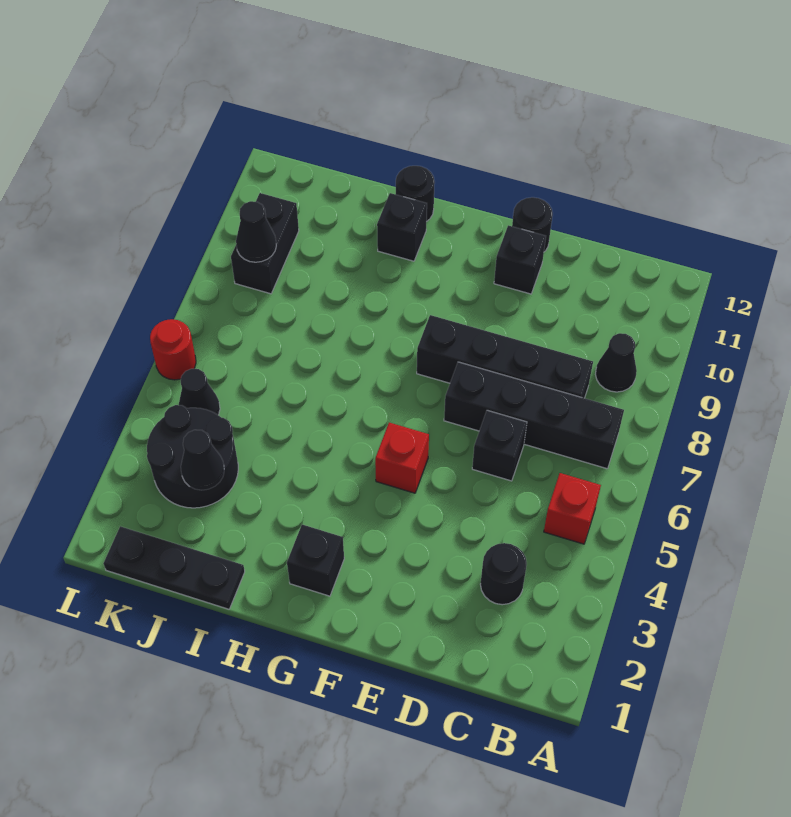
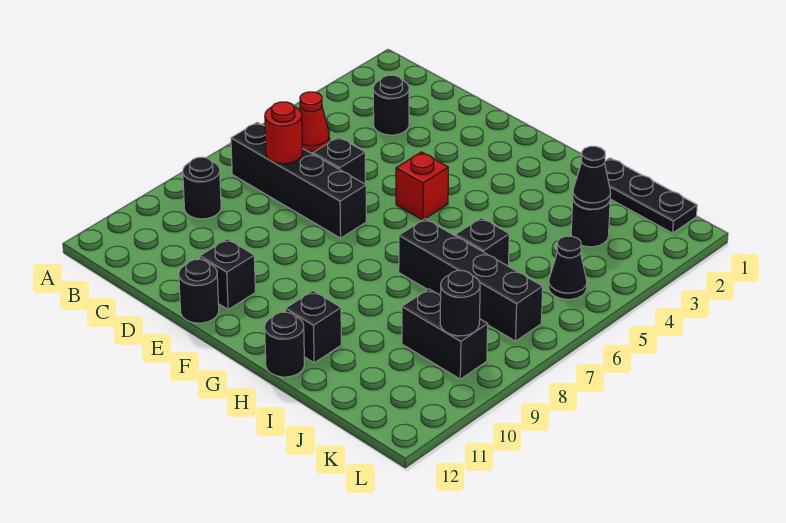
red 1x1 brick [544,473,601,544] -> red 1x1 cone [300,92,330,152]
black 1x1 cone [596,333,637,392] -> black 1x1 round brick [183,157,221,219]
black 1x4 brick [417,315,593,398] -> black 1x4 brick moved to [399,219,543,341]
black 1x1 brick [287,525,344,596] -> black 1x1 brick moved to [455,218,509,266]
black 2x2 round brick [147,405,238,508] -> black 1x1 round brick [571,201,610,247]
black 1x2 brick [231,193,299,294] -> black 1x2 brick turned to [402,289,488,379]
black 1x1 cone [236,201,276,262] -> black 1x1 round brick [440,271,480,336]
red 1x1 round brick [150,319,196,380] -> red 1x1 round brick moved to [265,102,302,164]

